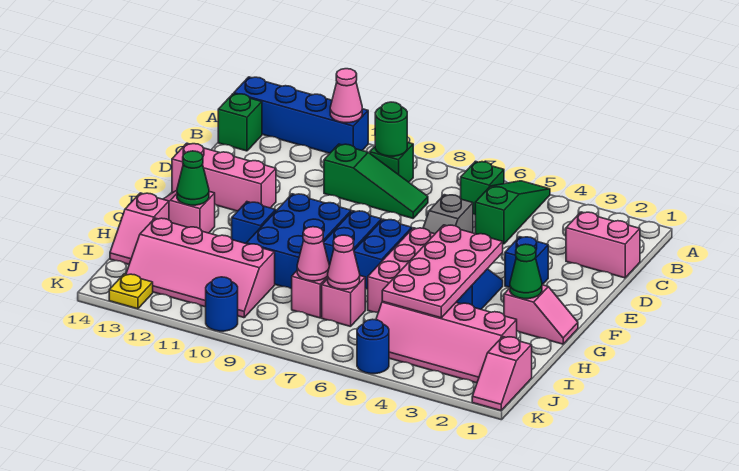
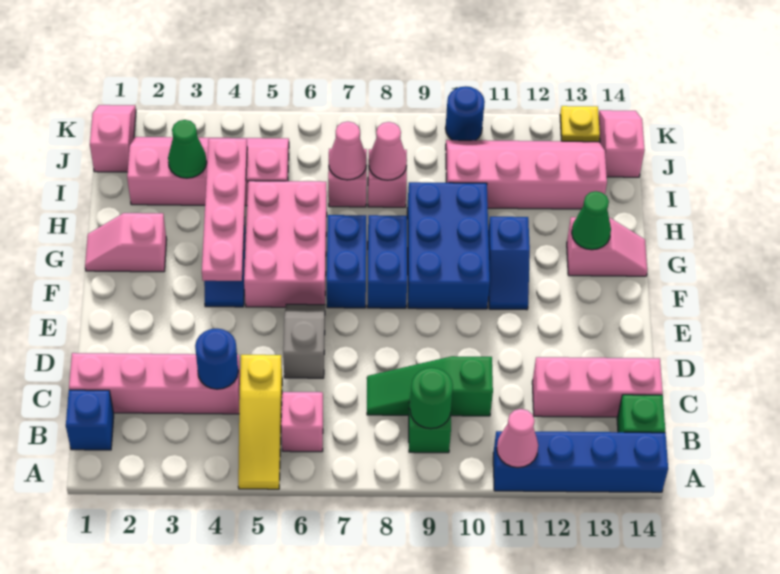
green 1x3 slope [475,181,550,244] -> yellow 1x3 slope [238,355,282,489]
green 1x1 brick [461,161,504,215] -> pink 1x1 brick [281,392,323,452]
pink 1x2 brick [566,212,640,278] -> pink 1x4 brick [69,353,240,414]
blue 1x1 brick [505,237,548,287] -> blue 1x1 brick moved to [66,390,114,450]
pink 1x3 brick [172,143,276,211] -> pink 1x3 brick moved to [532,357,663,417]
pink 2x4 plate [382,225,503,318] -> pink 1x4 plate [202,138,247,281]
green 1x1 cone [510,244,542,299] -> green 1x1 cone moved to [168,120,207,178]
pink 1x2 slope [110,193,169,264] -> pink 1x2 slope moved to [599,110,645,177]
blue 1x1 round brick [357,319,389,374] -> blue 1x1 round brick moved to [195,329,238,389]

